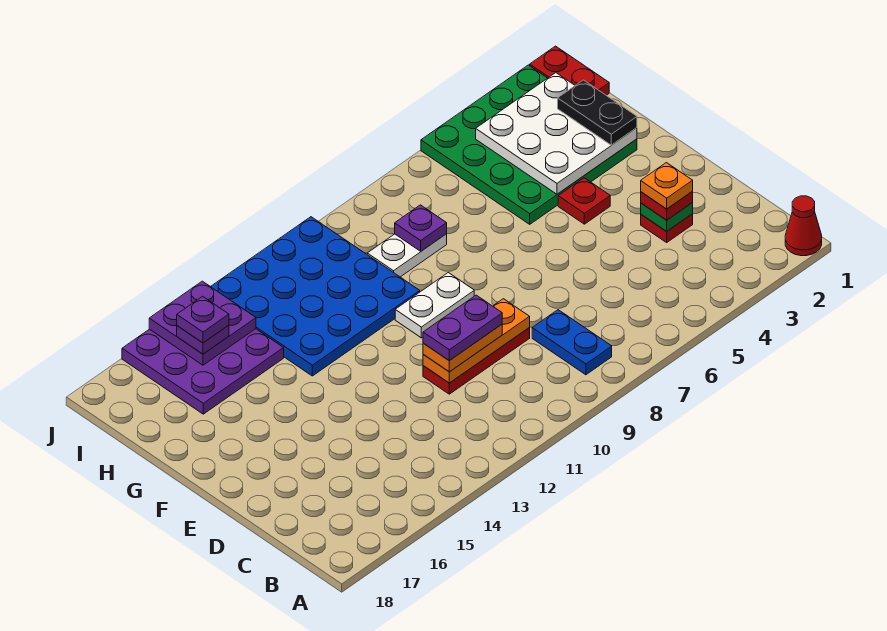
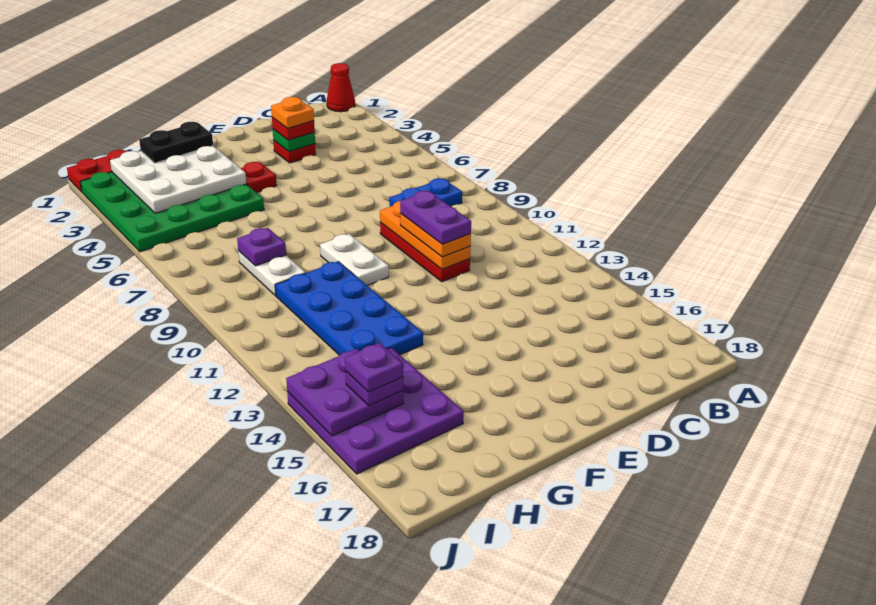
blue 4x4 plate [211,217,420,376] -> blue 2x4 plate [275,261,423,355]

